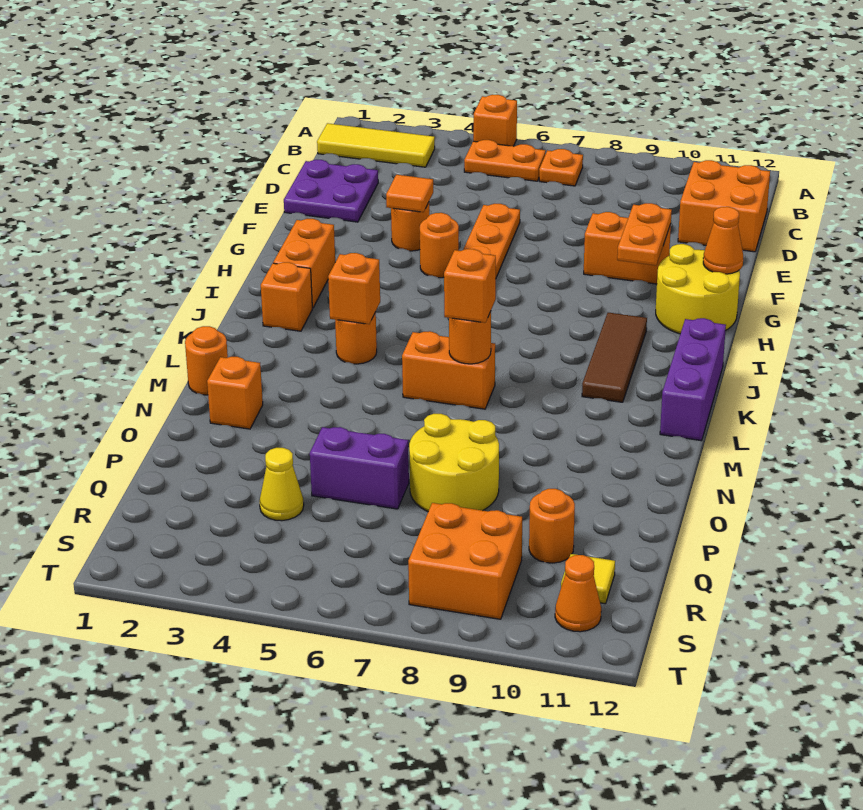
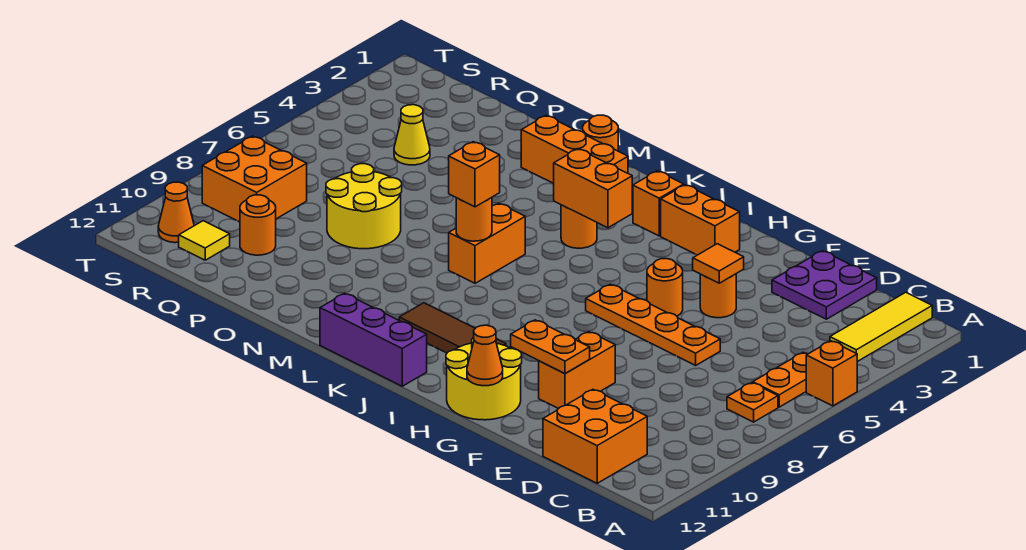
orange 1x1 brick [328,253,380,324] -> orange 1x2 brick [554,149,632,228]
orange 1x1 brick [207,357,263,429] -> orange 1x3 brick [521,116,628,183]
purple 1x2 brick [310,427,409,509] -> none

